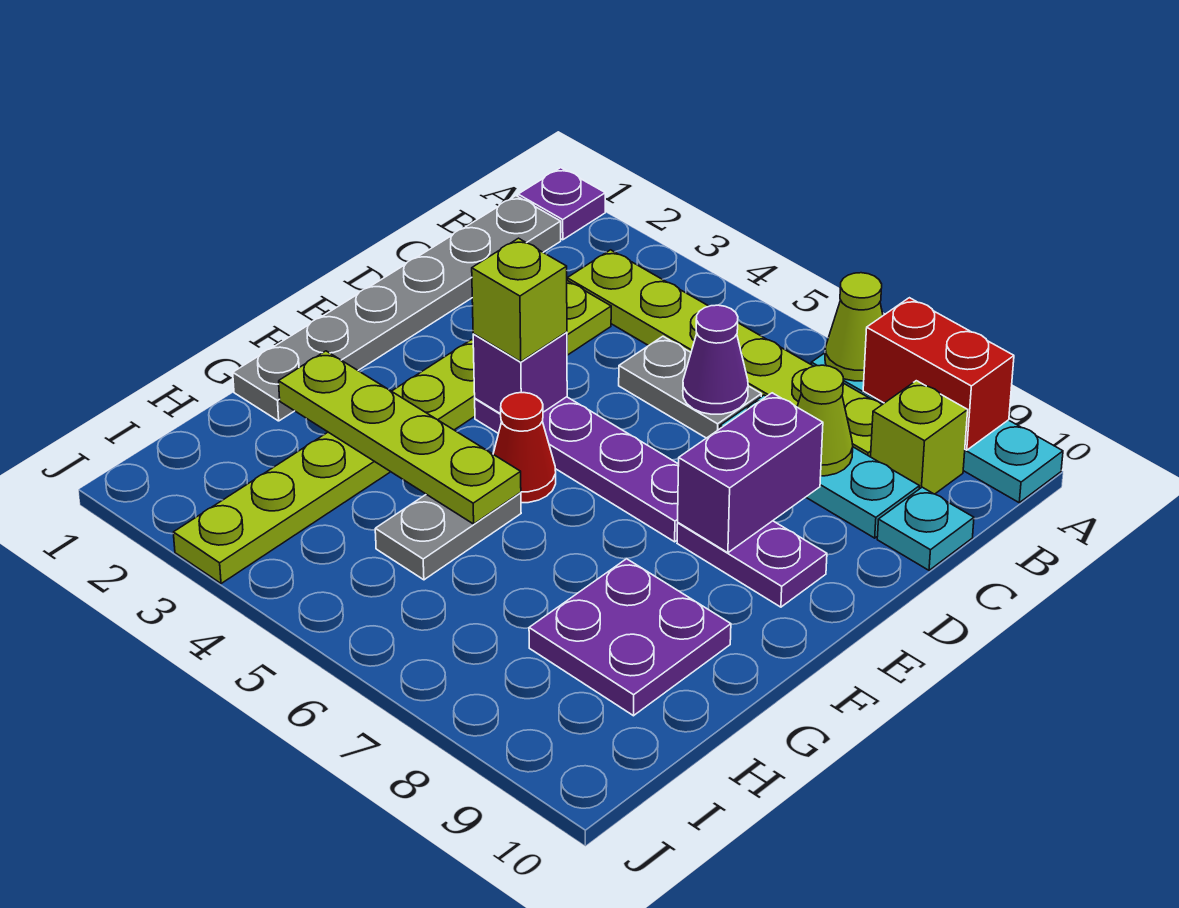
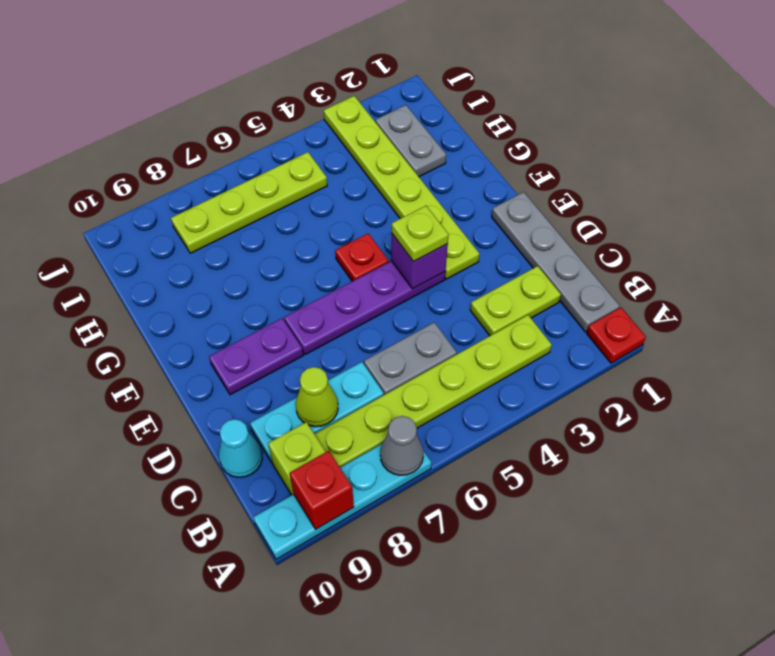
purple 1x1 plate [518,168,605,240] -> red 1x1 plate [587,308,646,363]
lime 1x1 cone [825,273,883,381] -> grey 1x1 cone [380,416,423,475]
red 1x2 brick [863,298,1014,450] -> red 1x1 brick [290,451,354,529]
grey 1x6 plate [233,196,561,421] -> grey 1x4 plate [492,192,620,332]
purple 1x1 cone [683,305,748,414] -> none
cyan 1x1 plate [877,487,974,570] -> cyan 1x1 cone [219,419,262,478]
purple 1x2 brick [678,393,823,553] -> none
lime 1x1 brick [472,238,567,362] -> lime 1x1 plate [392,206,449,262]
red 1x1 cone [493,393,556,503] -> red 1x1 plate [335,233,389,281]
lime 1x4 plate [279,351,521,524] -> lime 1x4 plate moved to [171,152,327,253]
grey 1x2 plate [375,493,521,580] -> grey 1x2 plate moved to [375,105,446,177]
purple 2x2 plate [529,559,731,716] -> none

